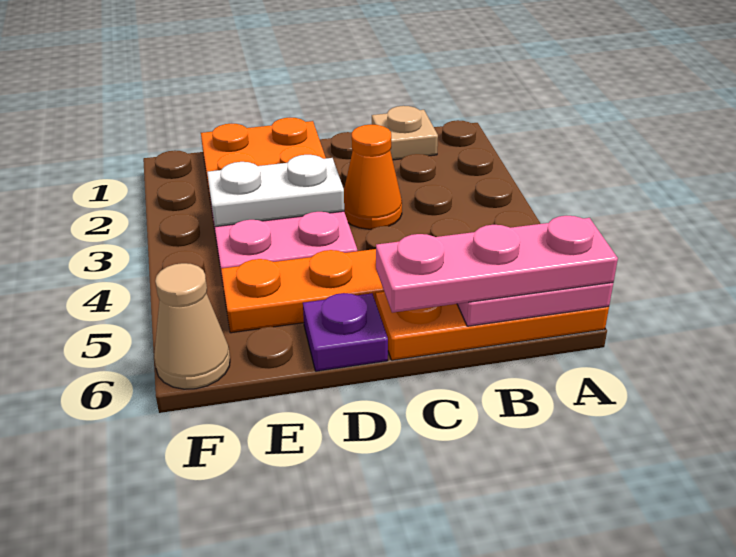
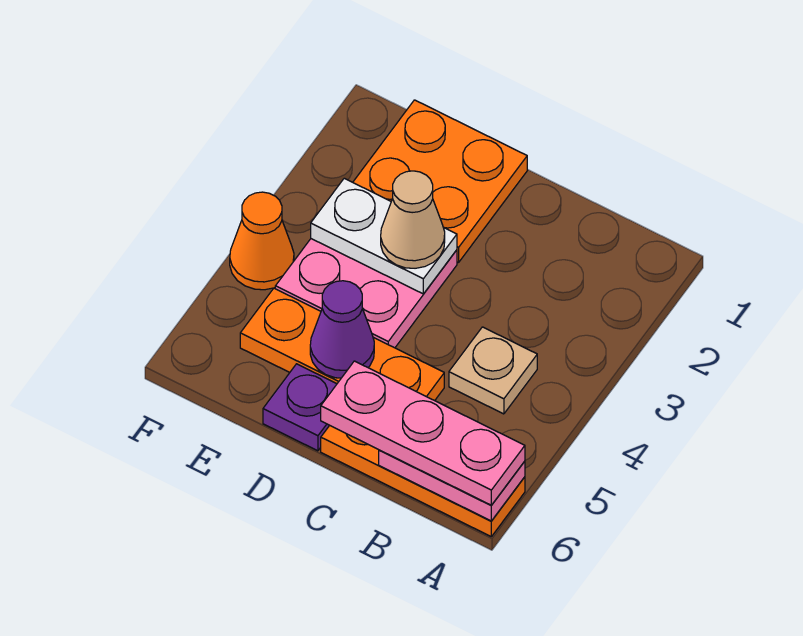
tan 1x1 plate [372,106,438,160] -> tan 1x1 plate moved to [449,327,537,414]
orange 1x1 cone [344,124,402,229] -> orange 1x1 cone moved to [230,192,294,290]
none -> purple 1x1 cone [310,281,374,378]
tan 1x1 cone [154,263,230,389] -> tan 1x1 cone moved to [381,171,445,268]

